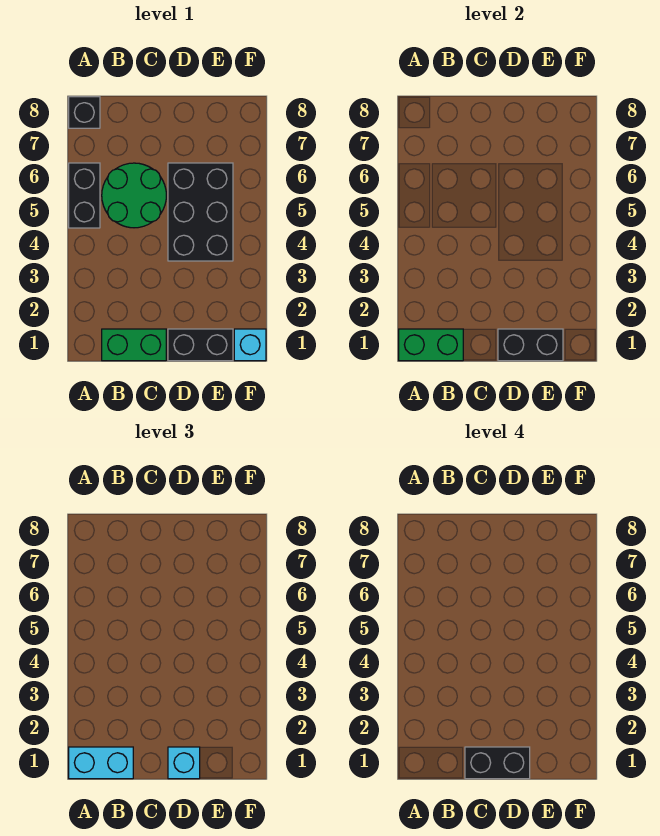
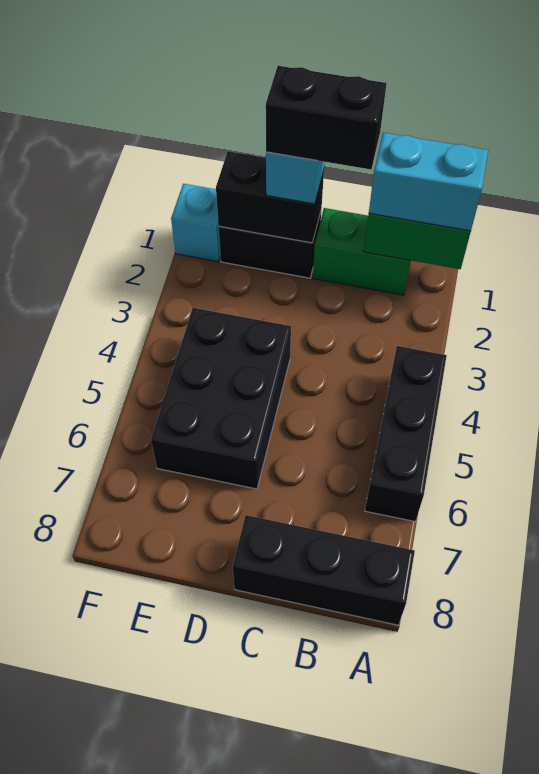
black 1x2 brick [69,163,100,228] -> black 1x3 brick [365,346,447,521]
black 1x1 brick [69,97,100,128] -> black 1x3 brick [233,515,415,625]
green 2x2 round brick [102,163,166,228] -> none

